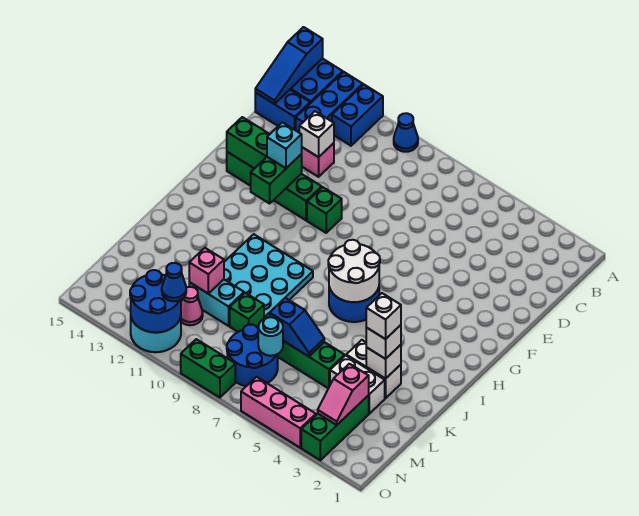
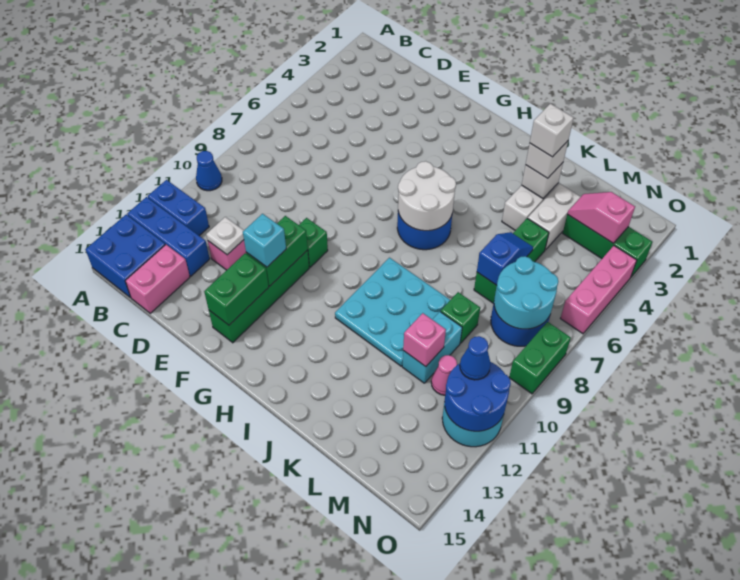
blue 1x3 slope [255,27,323,104] -> none
blue 1x2 brick [255,90,310,130] -> pink 1x2 brick [125,245,190,313]
white 1x1 brick [299,111,334,157] -> white 1x1 plate [206,217,244,255]
green 1x2 brick [251,154,302,203] -> green 1x2 brick turned to [246,216,308,286]
pink 1x2 slope [318,364,369,425] -> pink 1x2 slope turned to [567,192,635,244]
cyan 1x1 round brick [258,317,283,356] -> cyan 2x2 round brick [494,256,558,329]

